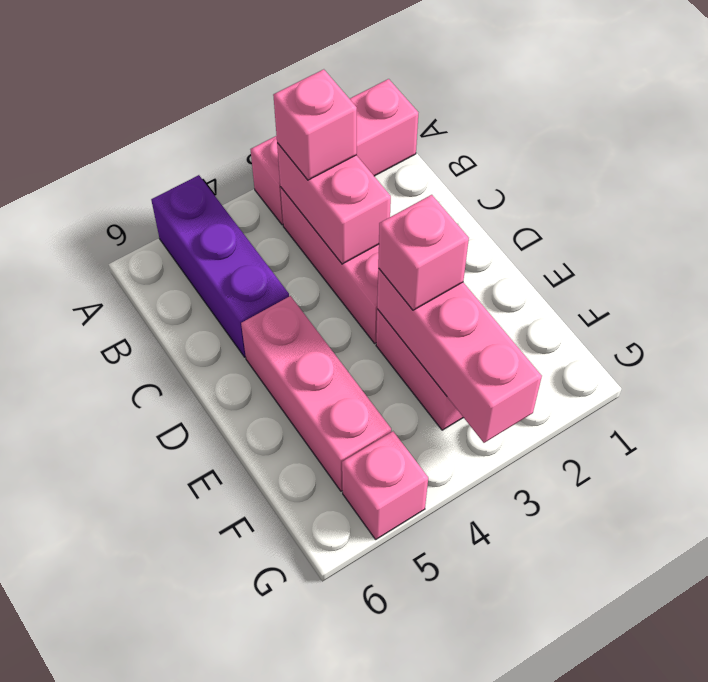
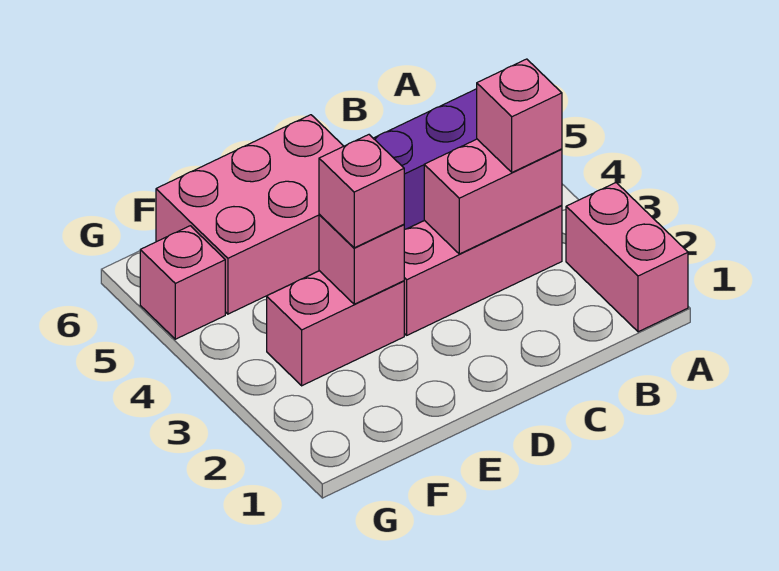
pink 1x3 brick [250,79,418,225] -> pink 1x2 brick [566,183,688,332]
pink 1x3 brick [241,296,391,491] -> pink 2x3 brick [156,115,343,314]
pink 1x3 brick [377,268,542,443] -> pink 1x1 brick [319,214,404,304]

